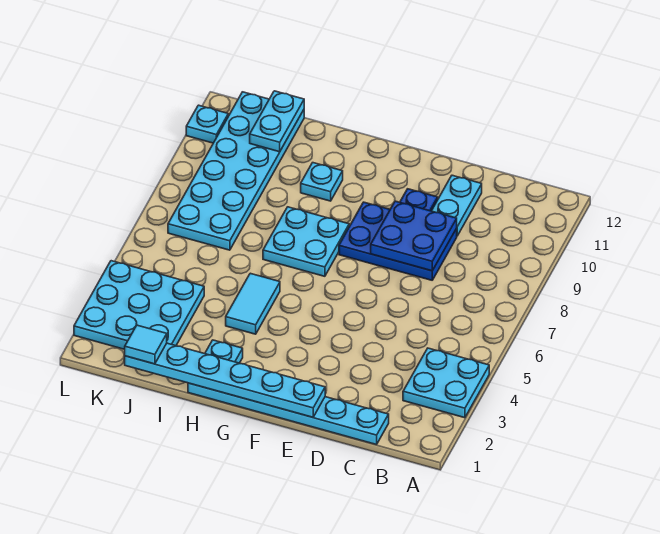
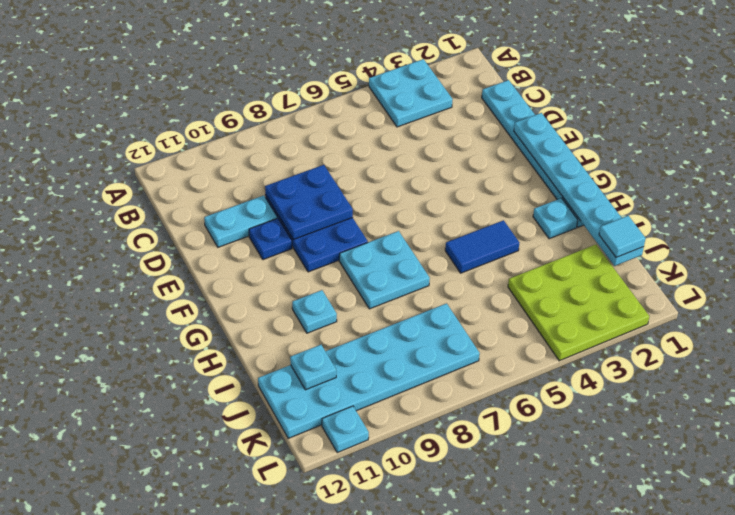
cyan 1x2 tile [226,273,280,334] -> blue 1x2 tile [445,220,519,273]
cyan 3x3 plate [74,261,204,349] -> lime 3x3 plate [508,245,649,361]
cyan 1x2 plate [250,91,304,152] -> cyan 1x1 plate [290,345,336,390]

